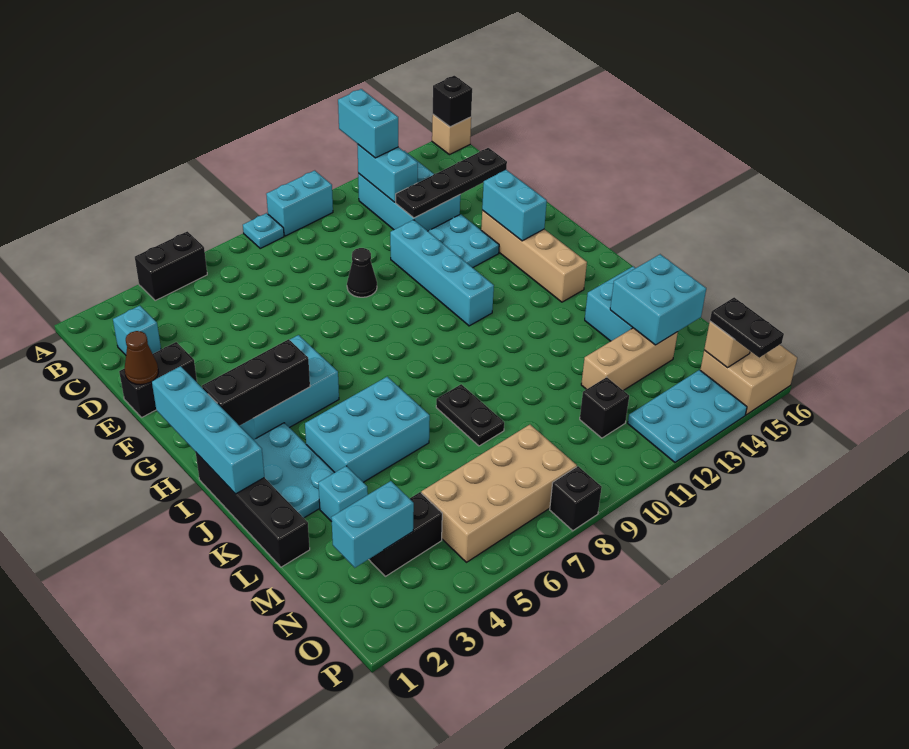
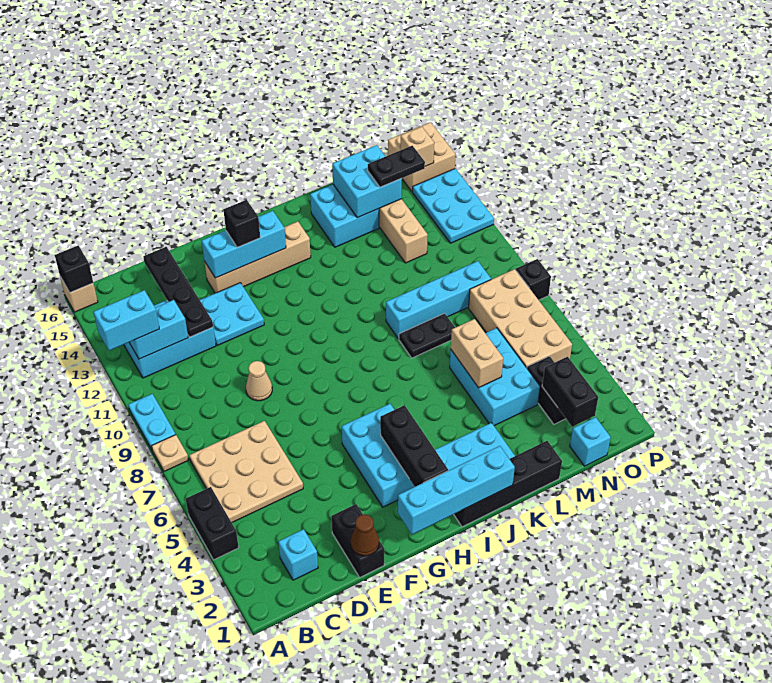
cyan 1x1 plate [243,213,284,248] -> tan 1x1 plate [152,435,188,471]
cyan 1x2 brick [266,170,333,236] -> cyan 1x2 plate [128,394,176,450]
none -> tan 3x3 plate [189,421,303,523]
black 1x1 cone [347,248,377,297] -> tan 1x1 cone [246,361,272,401]
cyan 1x4 brick [390,220,494,326] -> cyan 1x4 brick moved to [386,261,491,339]
cyan 1x2 brick [482,170,547,241] -> cyan 1x3 brick [202,211,286,278]
cyan 2x3 brick [305,377,430,482] -> cyan 2x3 brick moved to [450,328,540,426]
cyan 1x1 brick [318,466,368,522] -> cyan 1x1 brick moved to [570,417,611,466]
none -> tan 1x2 brick [451,319,503,388]
cyan 1x2 brick [331,481,414,568] -> black 1x2 brick [542,357,598,427]
black 1x1 brick [580,377,629,438] -> black 1x1 brick moved to [223,200,260,247]
black 1x2 plate [710,297,784,358] -> black 1x2 plate moved to [368,146,425,187]

